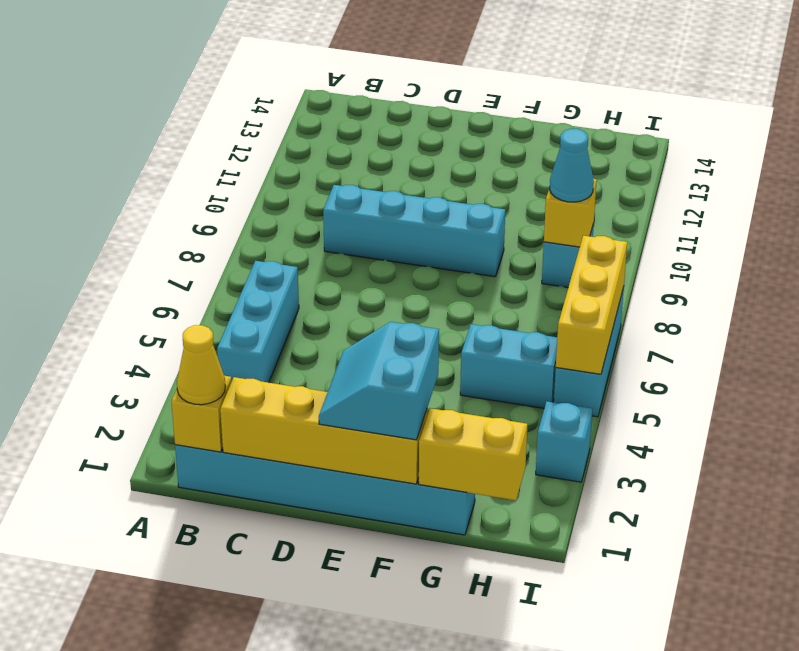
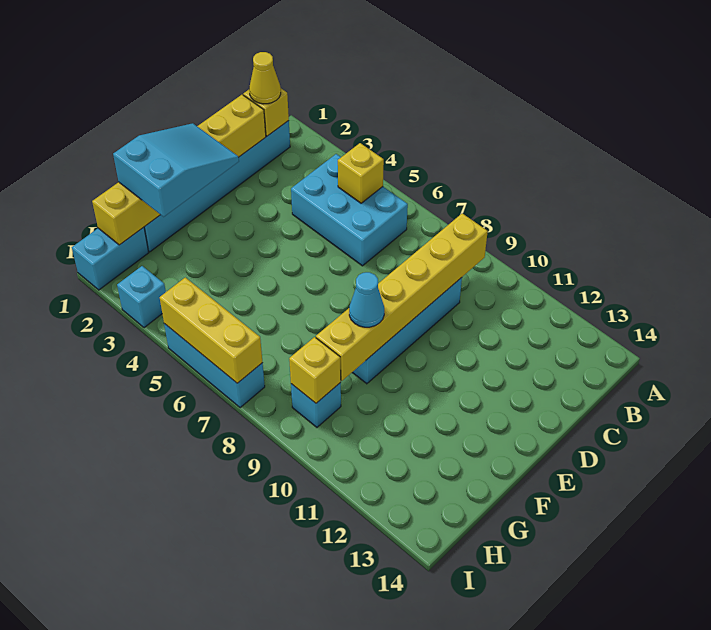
cyan 1x3 brick [217,261,299,383] -> cyan 2x3 brick [291,154,408,266]
none -> yellow 1x1 brick [338,143,384,203]
none -> yellow 1x6 brick [316,213,488,381]
cyan 2x2 slope [319,322,439,440] -> cyan 2x3 slope [113,123,239,217]
cyan 1x2 brick [460,324,557,408] -> cyan 1x2 brick moved to [72,227,149,290]
cyan 1x1 cone [550,129,594,202] -> cyan 1x1 cone moved to [349,272,384,327]

